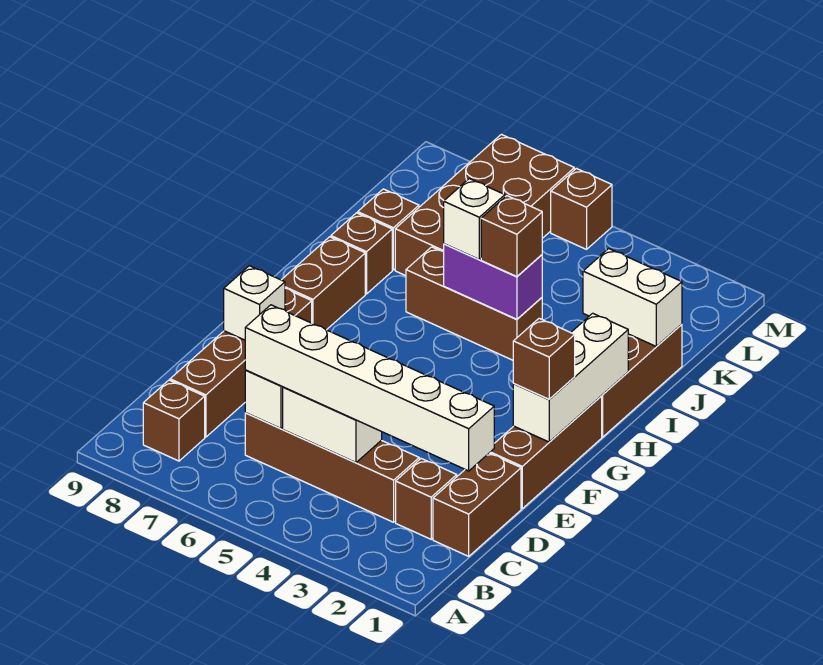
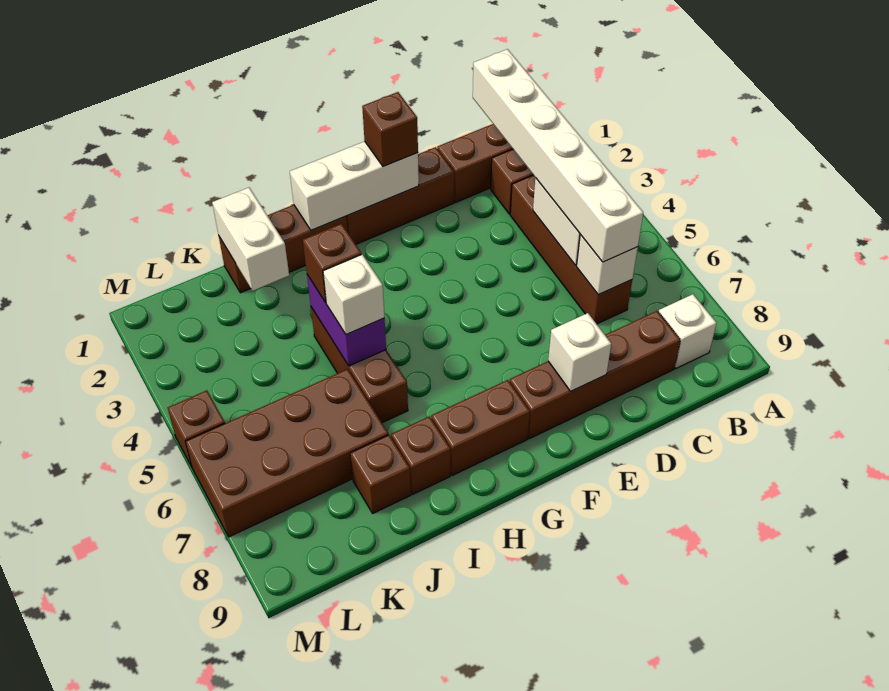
brown 1x1 brick [143,380,205,461] -> white 1x1 brick [659,294,717,368]

